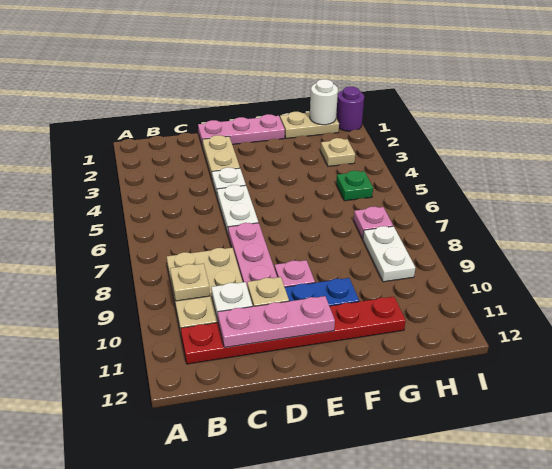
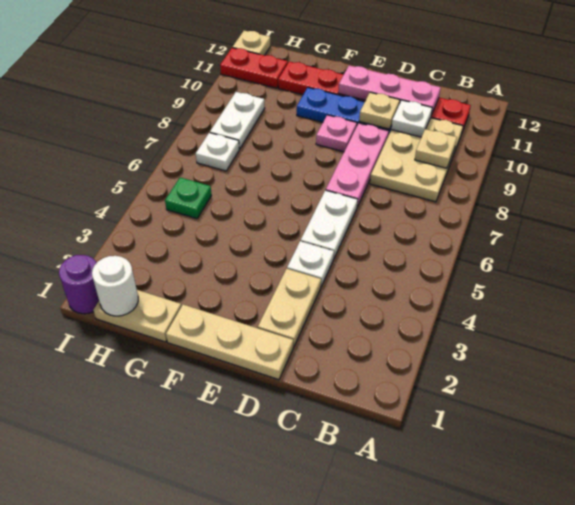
pink 1x3 plate [198,114,285,147] -> tan 1x3 plate [166,305,293,380]
tan 1x1 plate [321,138,355,166] -> tan 1x1 plate moved to [233,31,271,55]
pink 1x1 plate [354,207,393,239] -> white 1x1 plate [196,133,239,171]
none -> red 1x2 plate [220,48,288,88]

